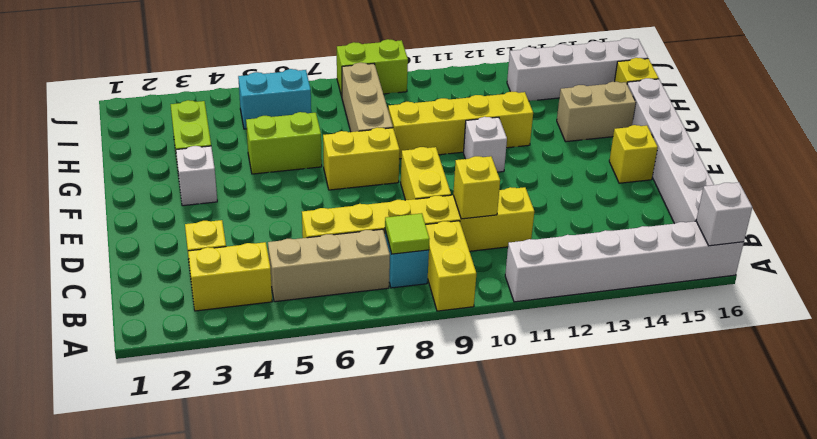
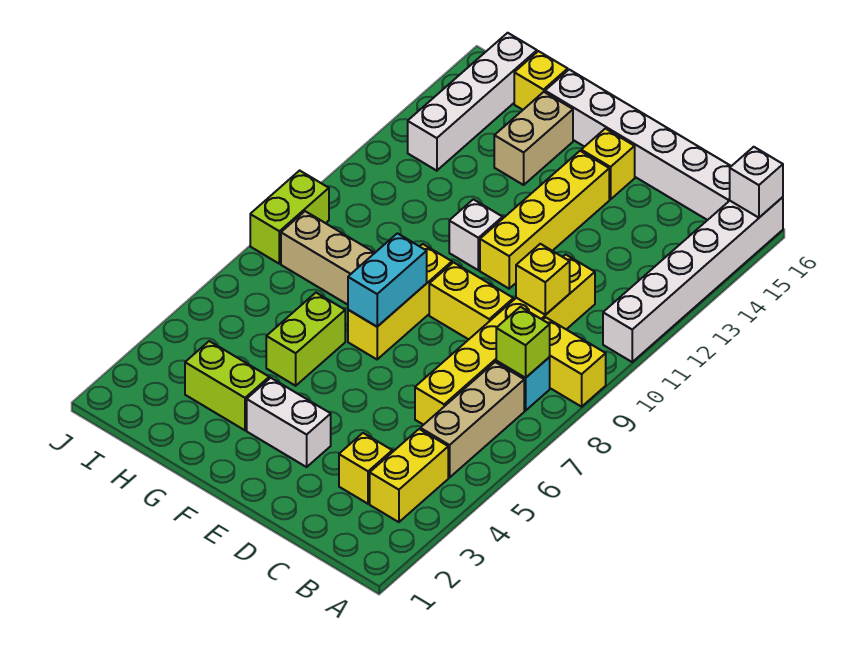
lime 1x1 tile [385,213,429,254] -> lime 1x1 brick [496,307,550,378]
white 1x1 brick [176,146,217,206] -> white 1x2 brick [247,378,331,467]
yellow 1x2 brick [323,127,400,190] -> yellow 1x3 brick [348,244,452,359]
yellow 1x4 brick [388,91,533,159] -> yellow 1x4 brick moved to [480,151,609,289]
cyan 1x2 brick [238,69,311,129] -> cyan 1x2 brick moved to [348,233,427,327]

